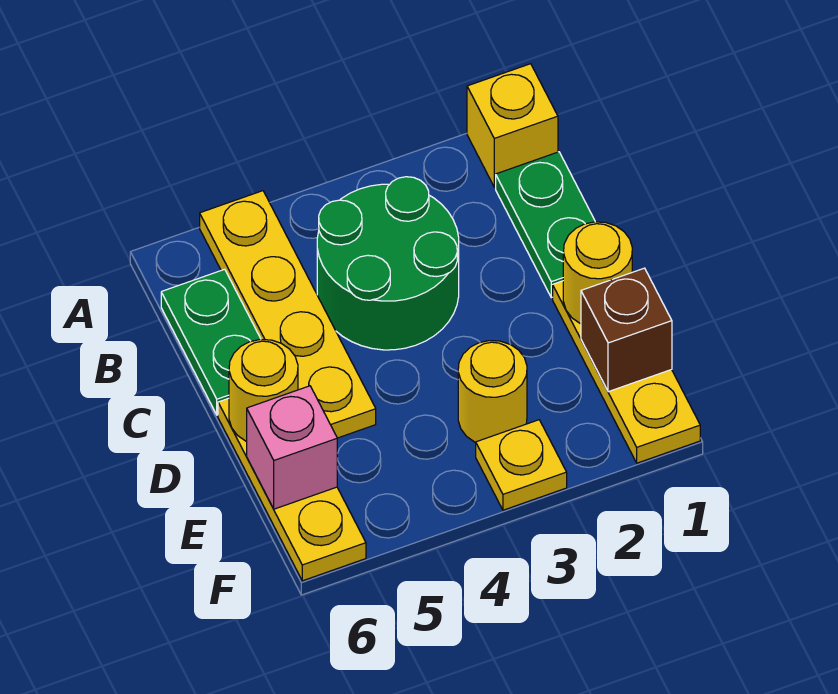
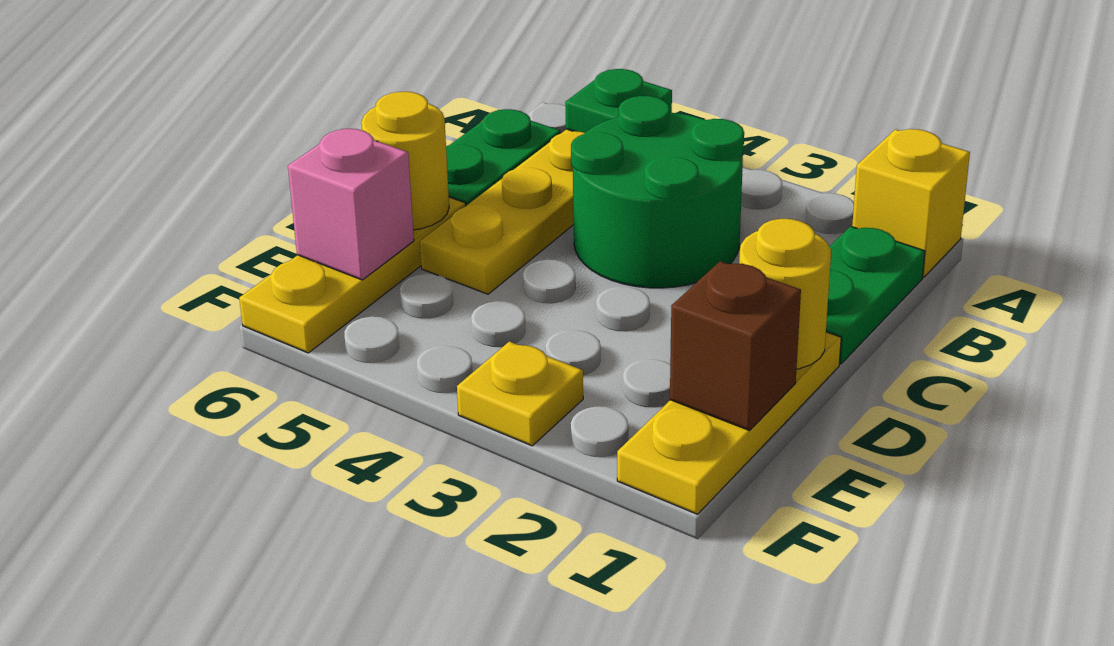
none -> green 1x1 plate [565,69,672,133]
yellow 1x1 round brick [458,341,527,442] -> none

